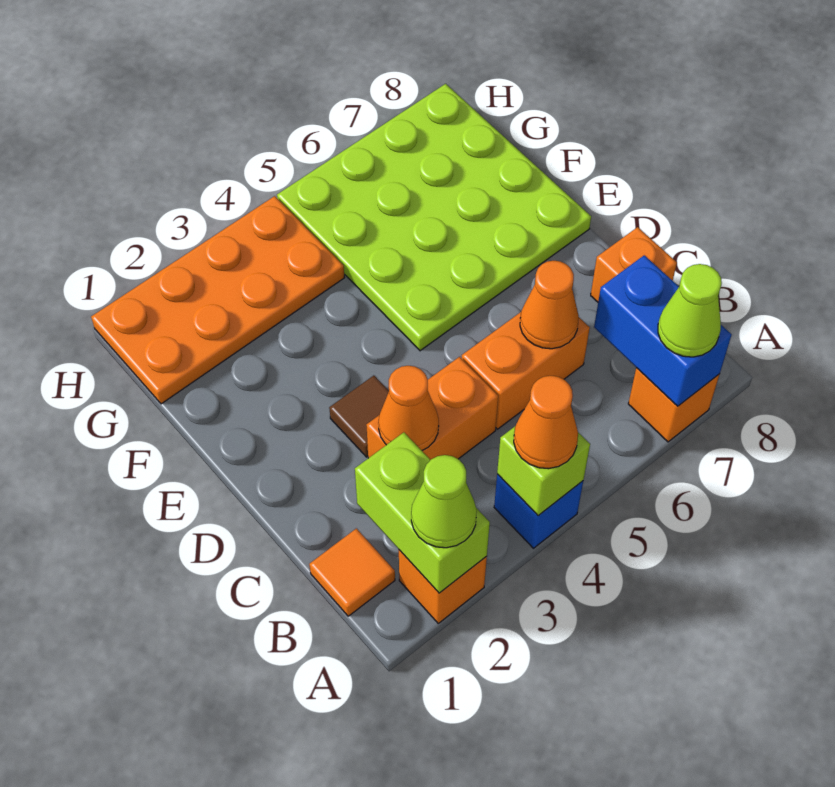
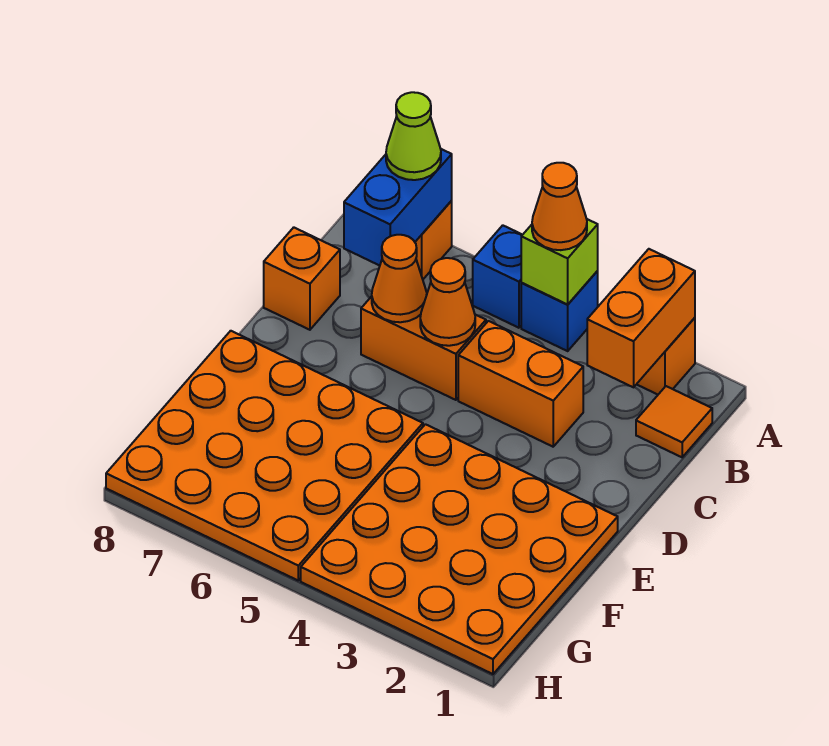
lime 1x2 brick [355,432,490,593] -> orange 1x2 brick [587,249,695,387]
lime 1x1 cone [411,455,477,548] -> none
none -> blue 1x1 brick [473,225,522,328]
orange 1x1 cone [378,366,439,450] -> orange 1x1 cone moved to [420,258,475,346]
brown 1x1 tile [329,376,389,457] -> none
lime 4x4 plate [277,84,591,351] -> orange 4x4 plate [106,331,423,580]
orange 2x4 plate [91,196,344,404] -> orange 4x4 plate [301,424,618,674]

